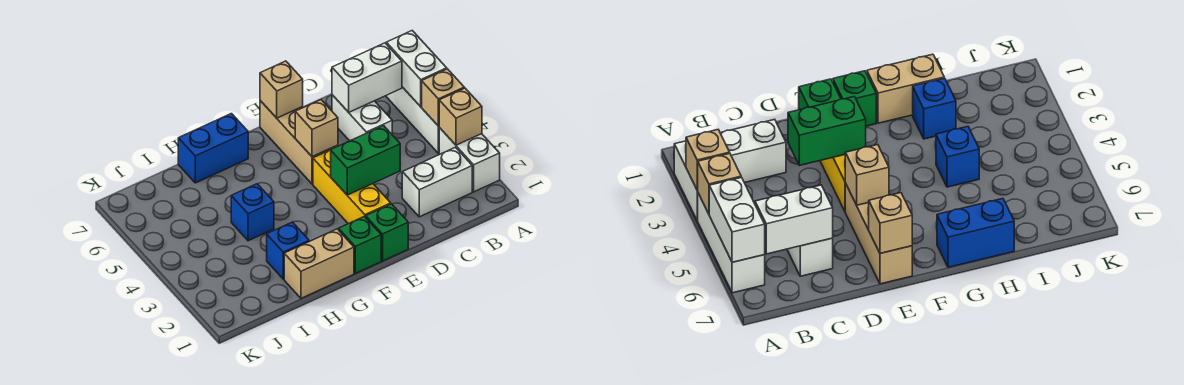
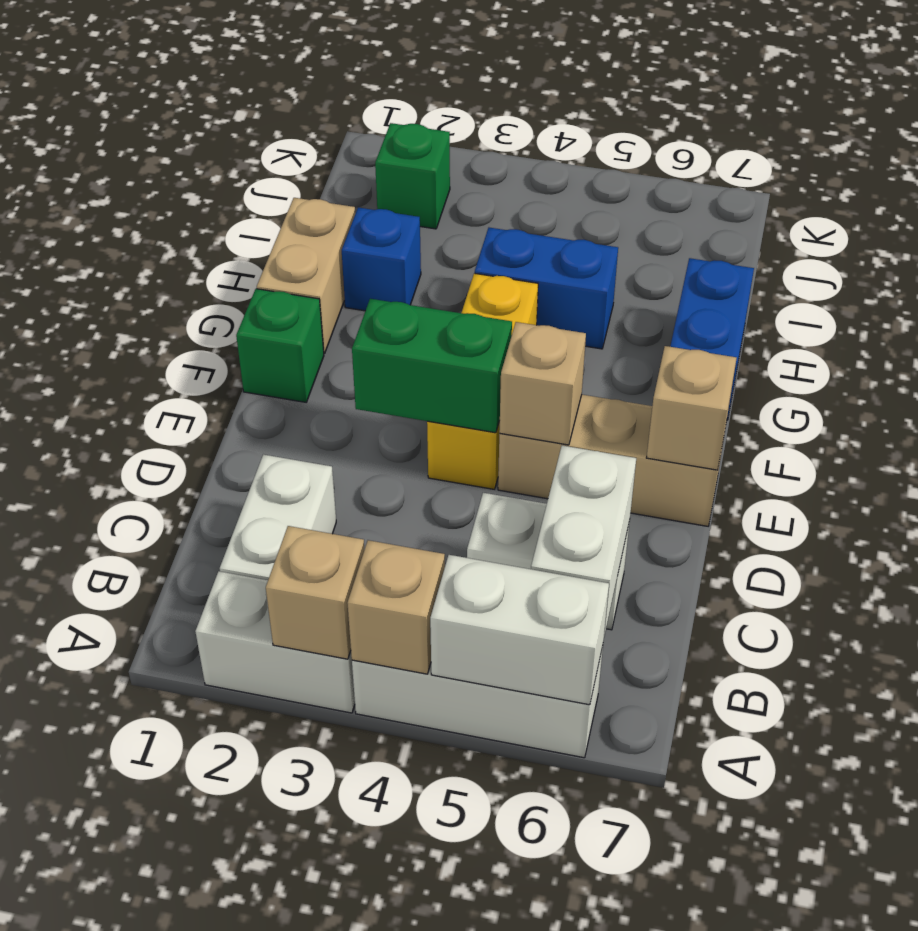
green 1x2 brick [331,126,400,195] -> green 1x2 brick turned to [352,299,512,433]
green 1x1 brick [366,204,408,261] -> green 1x1 brick moved to [375,123,450,229]
yellow 1x3 brick [313,150,391,224] -> yellow 1x3 brick turned to [427,273,538,489]
blue 1x1 brick [231,184,274,241] -> blue 1x2 brick [475,228,618,349]

